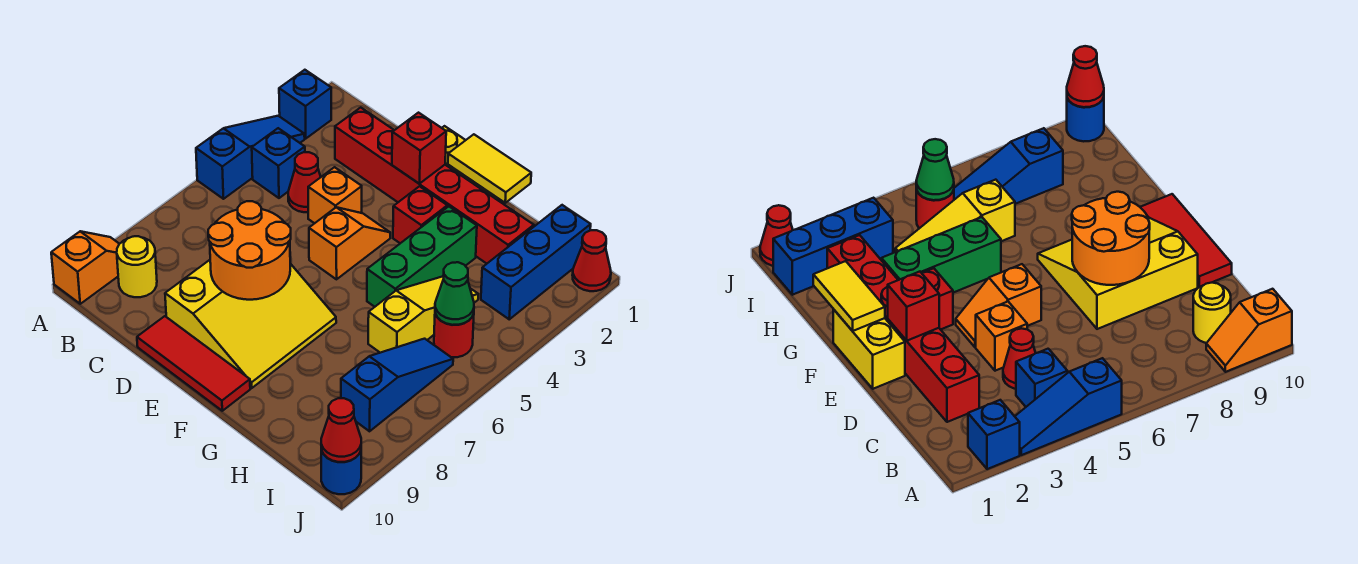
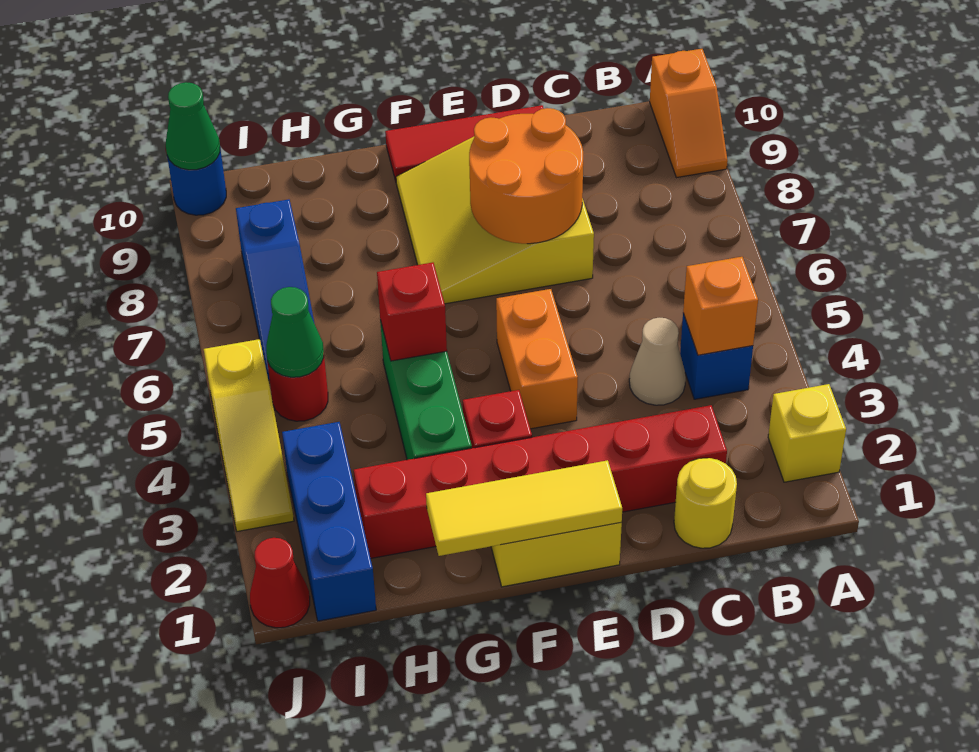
blue 1x1 brick [279,70,331,138] -> yellow 1x1 brick [768,384,846,482]
blue 1x3 slope [196,116,305,199] -> none
yellow 1x1 round brick [117,236,157,297] -> yellow 1x1 round brick moved to [674,458,737,548]
red 1x1 cone [288,152,321,212] -> tan 1x1 cone [629,318,686,405]
orange 1x1 brick [308,167,362,223] -> orange 1x1 brick moved to [683,257,758,355]
red 1x1 brick [392,113,446,184] -> red 1x1 brick moved to [377,262,447,361]
orange 1x2 slope [309,207,390,279] -> orange 1x2 brick [496,289,578,429]
yellow 1x2 tile [448,134,531,203] -> yellow 1x3 tile [426,460,622,556]
yellow 1x3 slope [368,276,478,353] -> yellow 1x3 slope moved to [204,339,294,531]
red 1x1 cone [321,398,361,462] -> green 1x1 cone [166,82,220,170]

